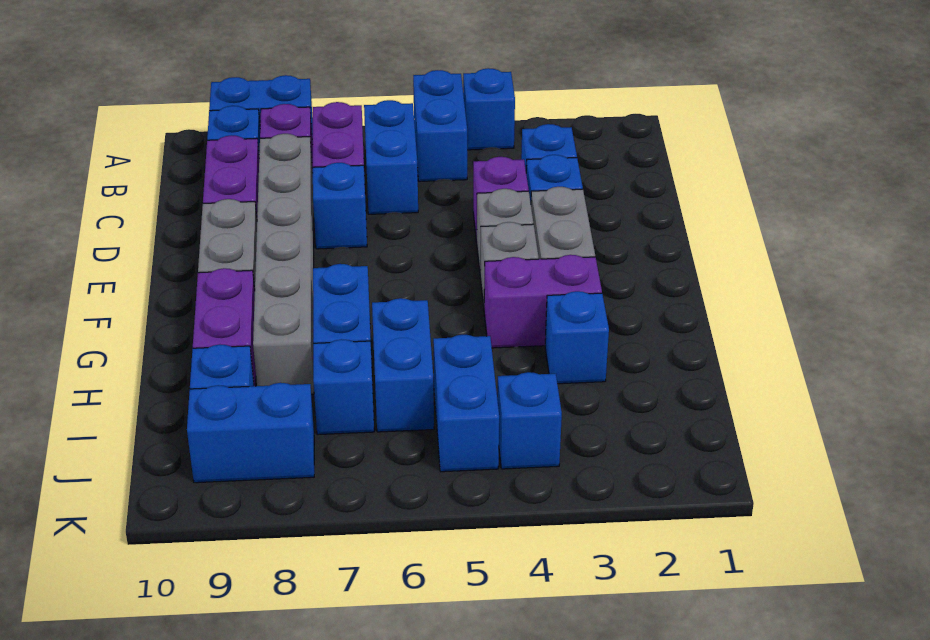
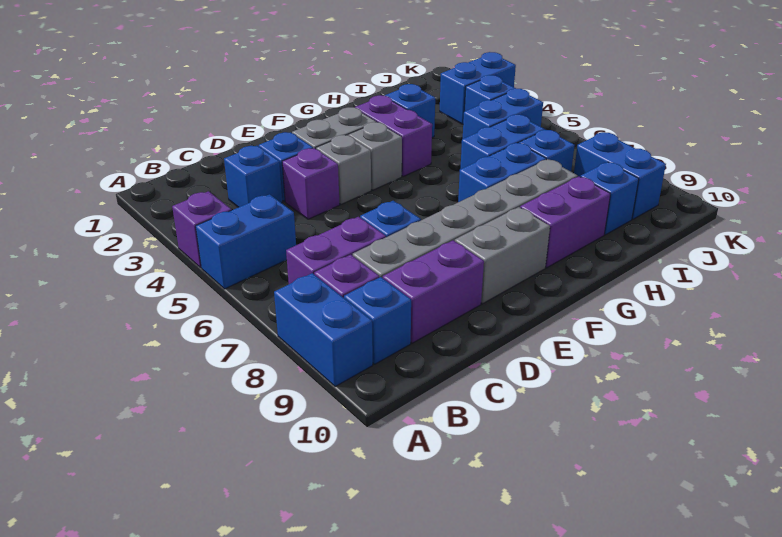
blue 1x1 brick [463,68,515,150] -> purple 1x1 brick [172,191,231,268]
blue 1x2 brick [364,100,418,214] -> blue 1x2 brick moved to [440,52,516,124]

